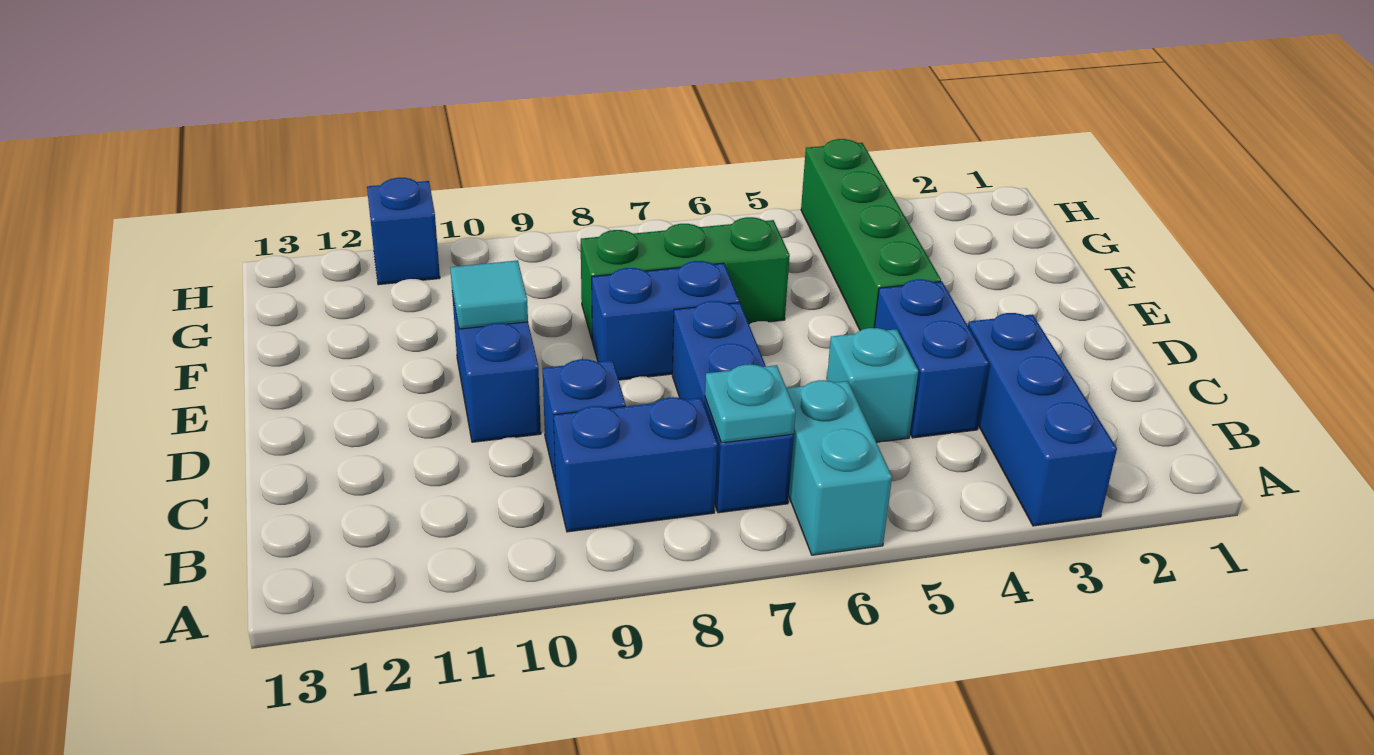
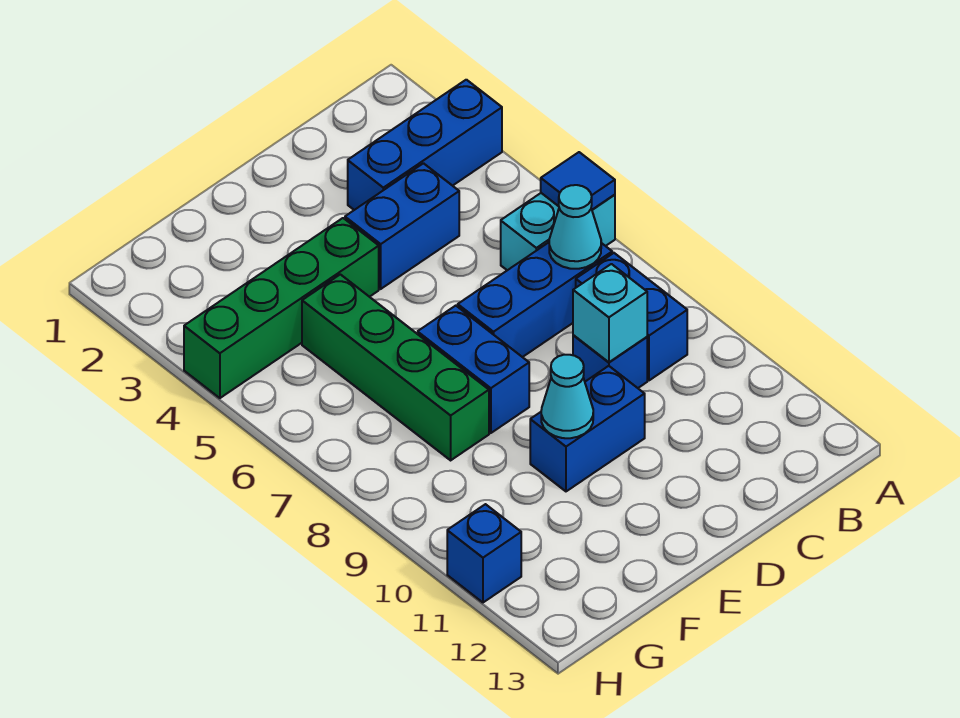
none -> blue 1x1 tile [541,152,615,210]
cyan 1x1 plate [705,365,796,443] -> cyan 1x1 cone [549,185,601,269]
cyan 1x1 brick [827,328,918,442] -> cyan 1x1 brick moved to [573,264,647,362]
cyan 1x1 tile [450,260,528,329] -> cyan 1x1 cone [541,355,593,438]
green 1x3 brick [581,217,790,339] -> green 1x4 brick [302,274,489,460]

